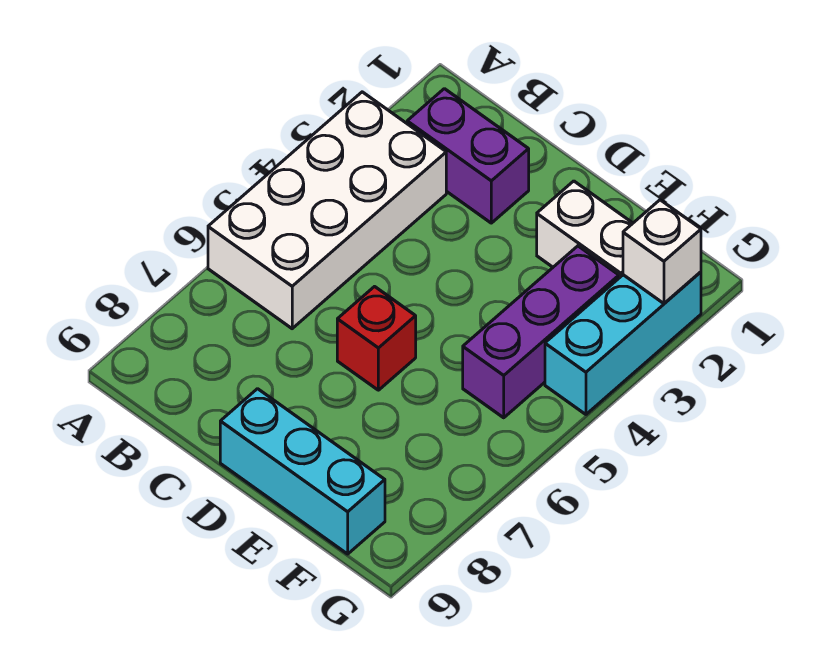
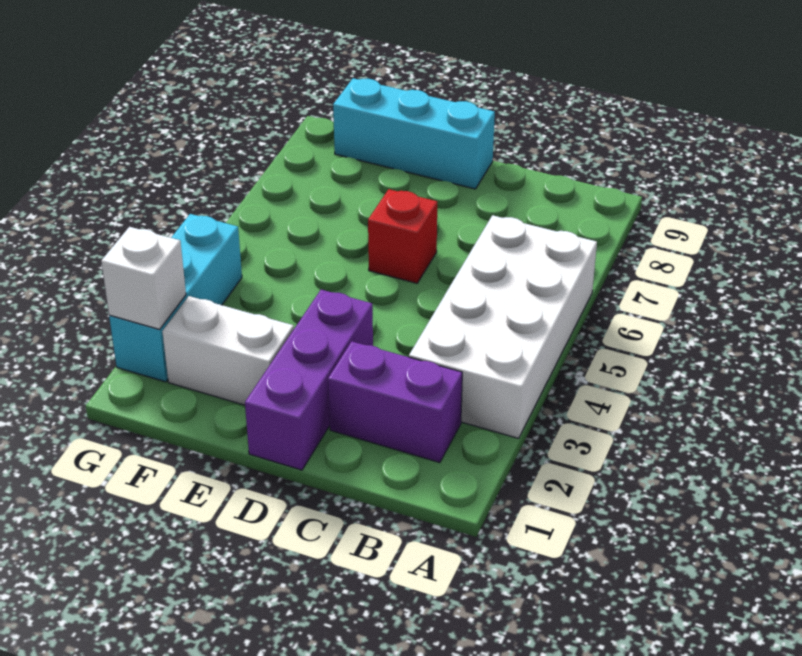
purple 1x3 brick [463,246,619,418] -> purple 1x3 brick moved to [245,290,373,470]

